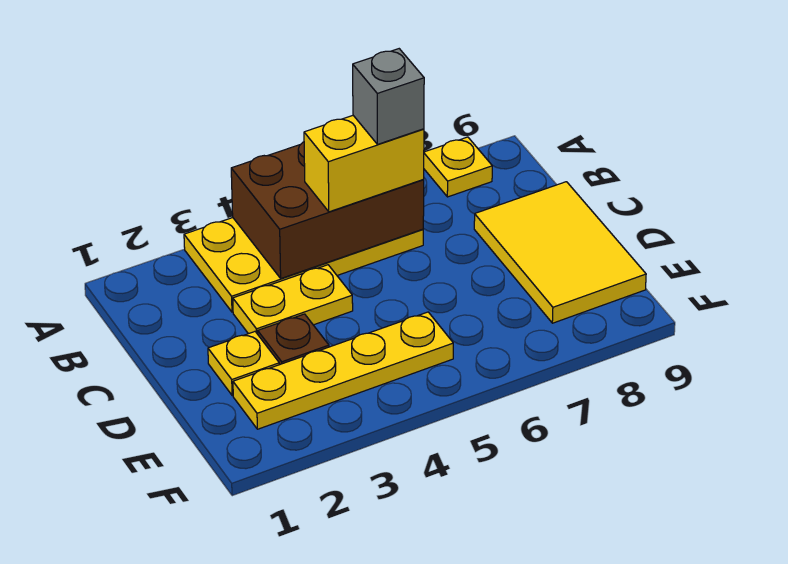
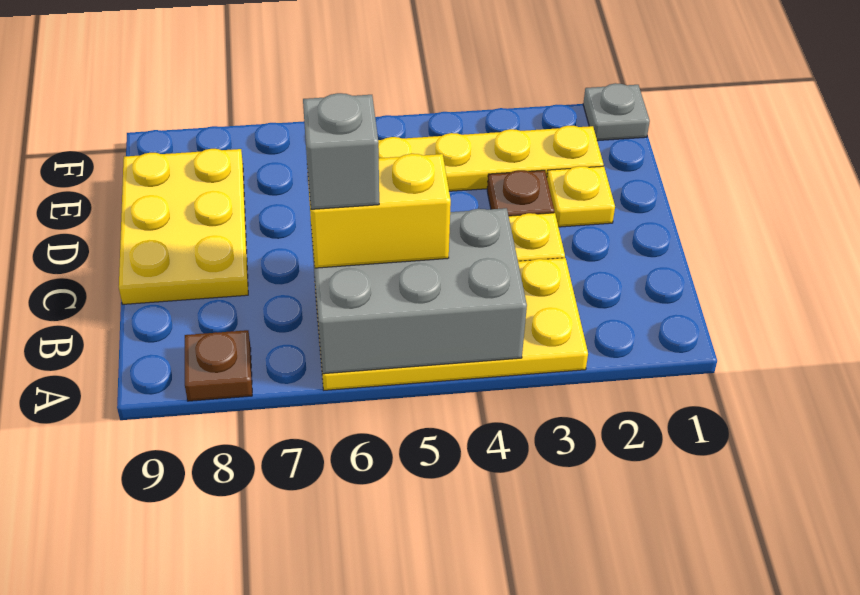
brown 2x3 brick [231,142,424,278] -> grey 2x3 brick [311,208,527,374]
yellow 1x1 plate [424,137,492,197] -> brown 1x1 plate [185,330,252,401]
yellow 2x3 tile [474,182,646,323] -> yellow 2x3 plate [119,149,248,304]
none -> grey 1x1 plate [583,83,650,141]

